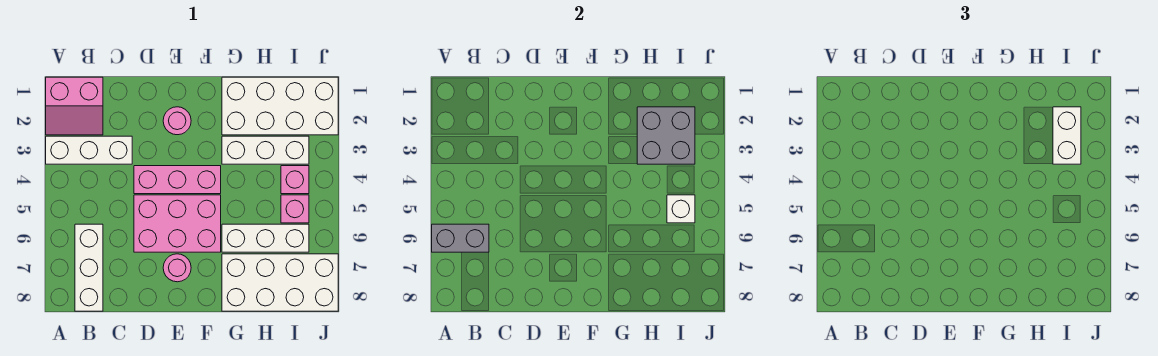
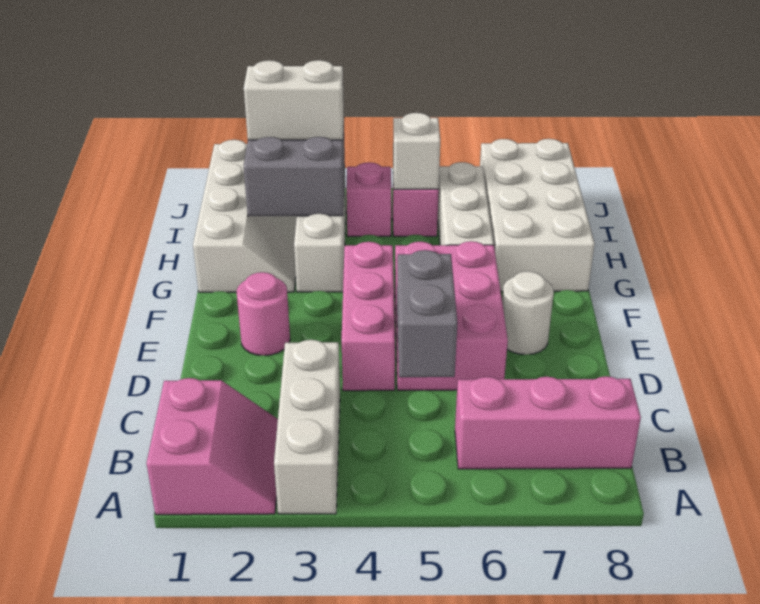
grey 1x2 brick [432,224,489,252] -> grey 1x2 brick moved to [397,250,457,377]
white 1x3 brick [75,224,103,311] -> pink 1x3 brick [455,376,641,469]
pink 1x1 round brick [163,254,191,282] -> white 1x1 round brick [502,271,554,355]
white 2x4 brick [222,77,338,135] -> white 2x4 slope [193,140,297,292]

